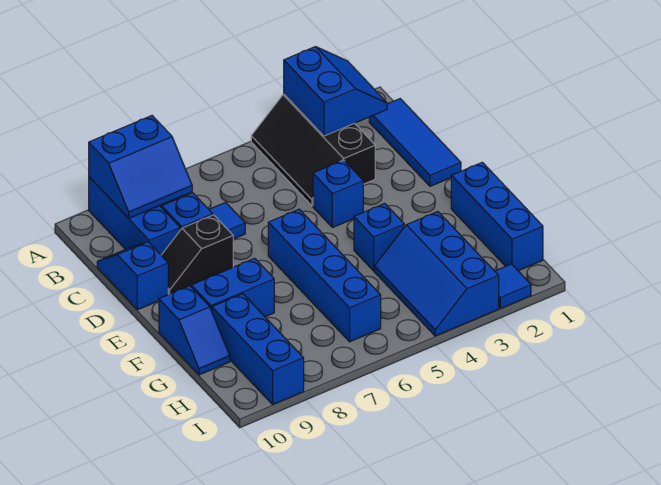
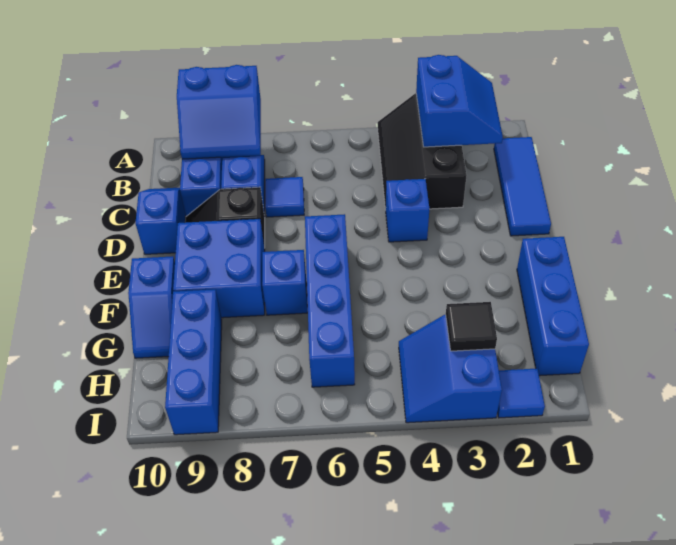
blue 1x1 brick [354,204,404,271] -> blue 1x1 brick moved to [262,250,307,315]
blue 1x2 brick [191,258,274,317] -> blue 2x2 brick [173,219,265,318]
blue 2x3 slope [374,212,499,336] -> blue 2x2 slope [399,315,502,423]
none -> black 1x1 tile [446,302,497,351]

